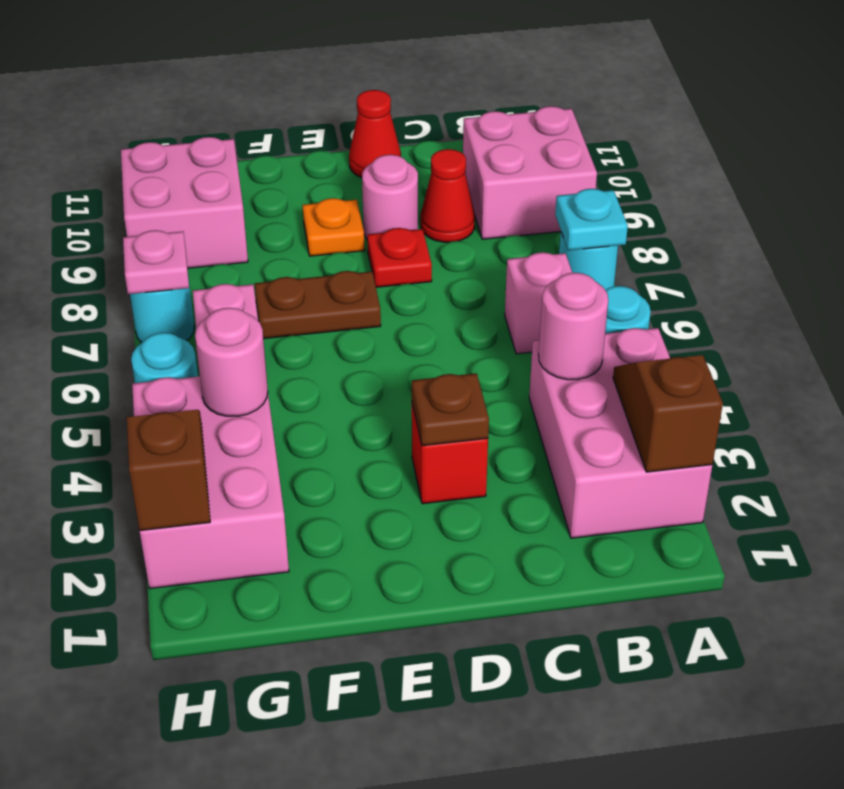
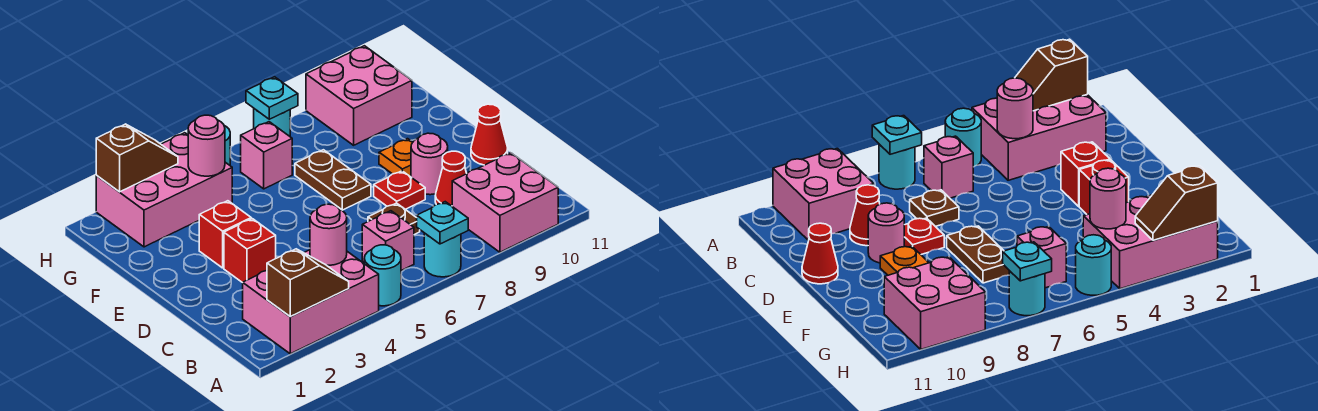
brown 1x1 plate [412,373,489,446] -> brown 1x1 plate moved to [368,203,420,235]
none -> red 1x1 brick [199,201,251,268]
pink 1x1 plate [123,230,189,294] -> cyan 1x1 plate [246,77,298,119]

